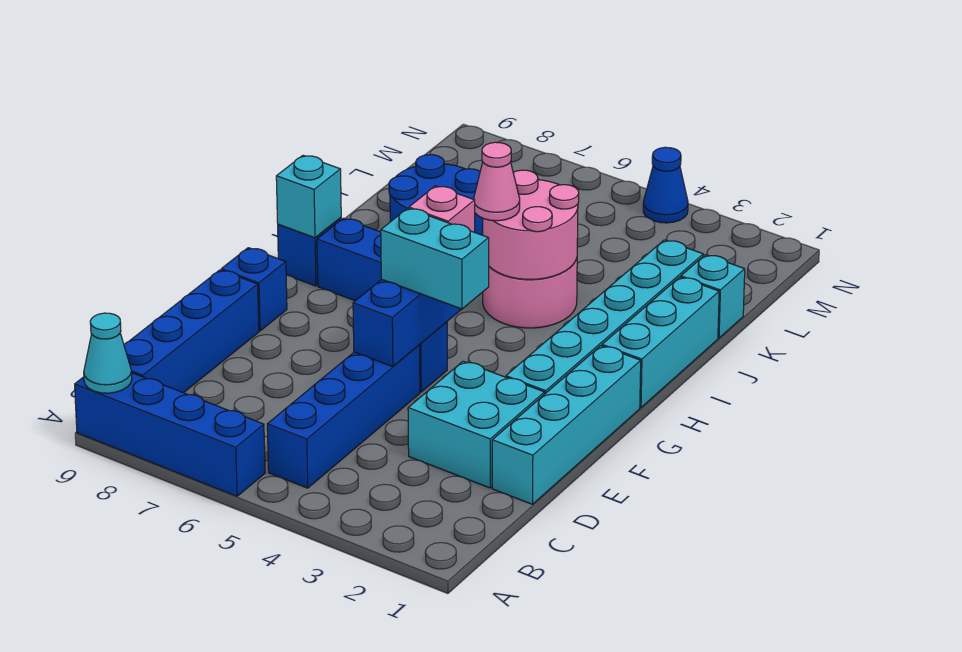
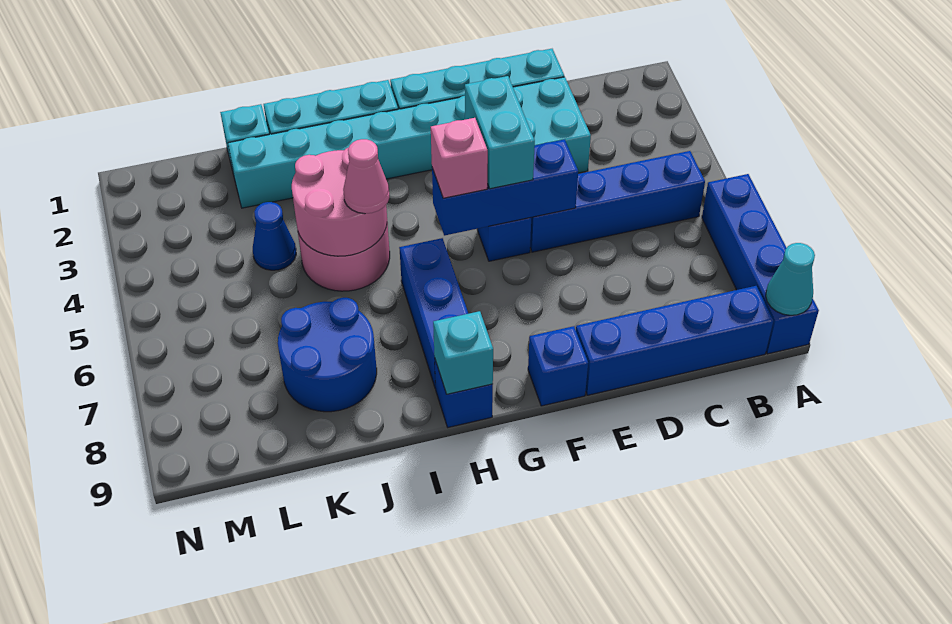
blue 1x1 cone [643,147,688,223] -> blue 1x1 cone moved to [253,202,296,270]

